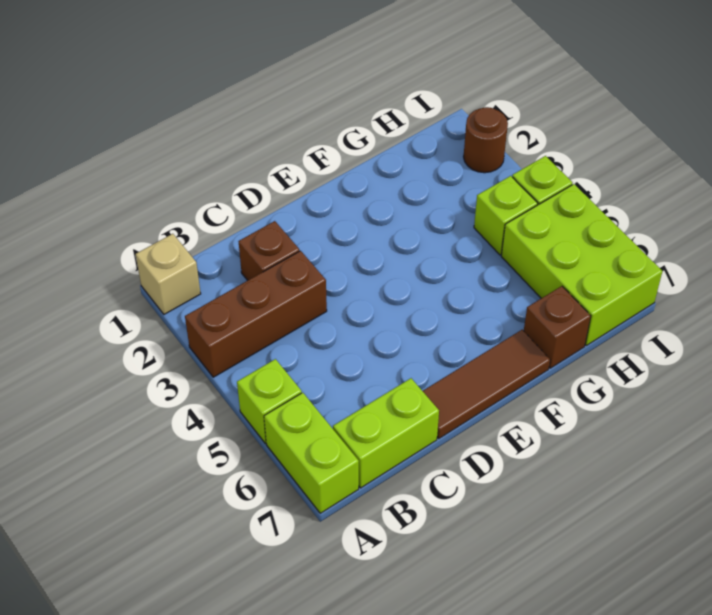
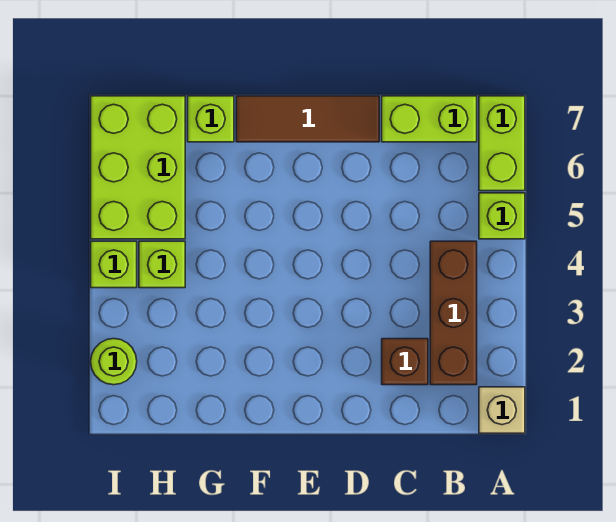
brown 1x3 brick [185,251,327,377] -> brown 1x3 brick turned to [430,241,477,385]
brown 1x1 brick [524,286,591,368] -> lime 1x1 brick [188,96,234,142]
brown 1x1 round brick [464,107,508,173] -> lime 1x1 round brick [91,339,137,385]

